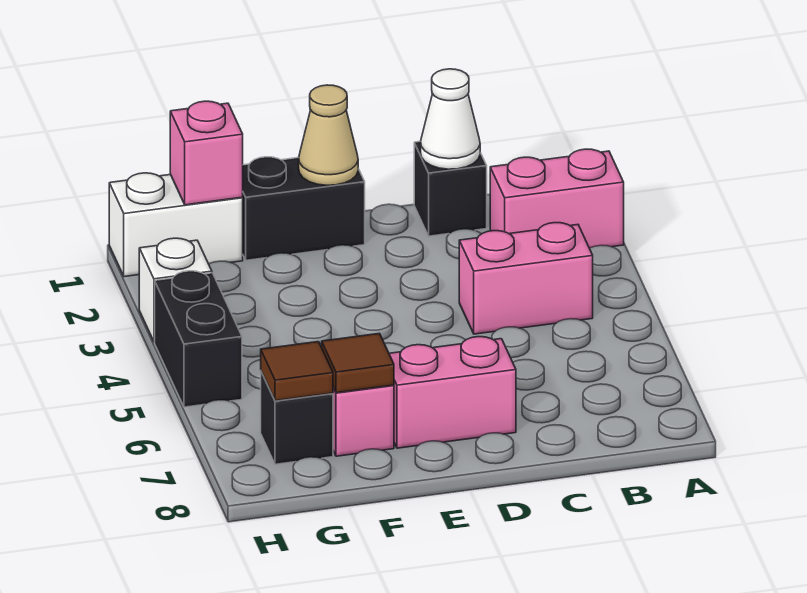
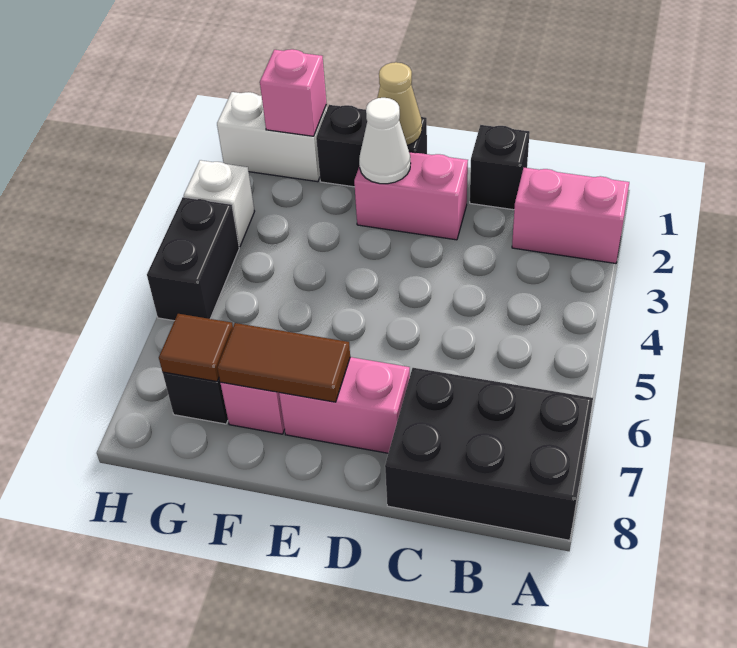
none -> black 2x3 brick [385,368,593,540]
pink 1x2 brick [459,223,593,334] -> pink 1x2 brick moved to [354,152,468,240]
white 1x1 cone [421,69,480,169] -> white 1x1 cone moved to [359,98,411,184]
brown 1x1 tile [322,333,394,393] -> brown 1x2 tile [217,323,350,402]

